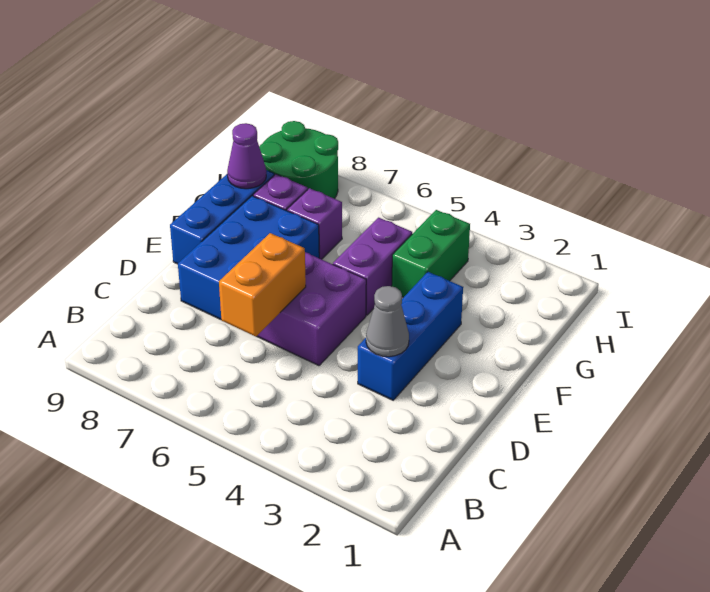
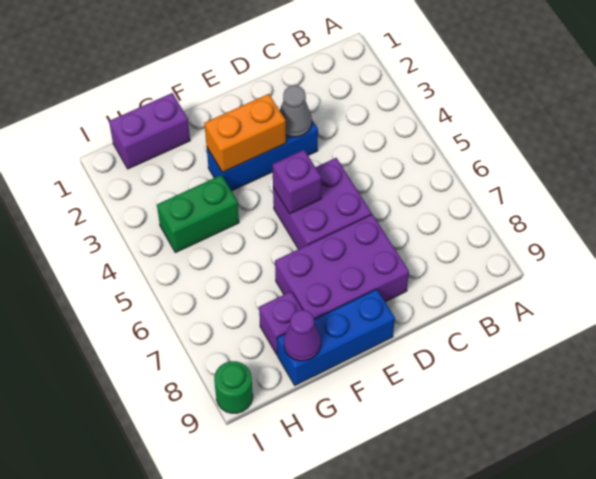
orange 1x2 brick [219,233,306,337] -> orange 1x2 brick moved to [204,94,286,172]
blue 2x3 brick [178,196,319,319] -> purple 2x3 brick [275,214,409,319]
purple 1x2 brick [333,218,412,315] -> purple 1x2 brick moved to [109,93,190,169]
purple 1x1 brick [287,188,342,259] -> purple 1x1 brick moved to [273,150,321,214]
green 2x2 round brick [259,121,338,199] -> green 1x1 round brick [214,361,253,413]

